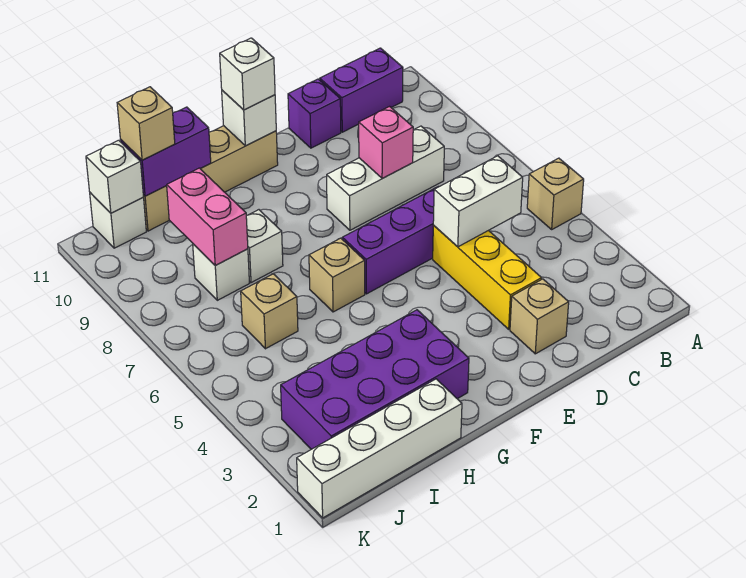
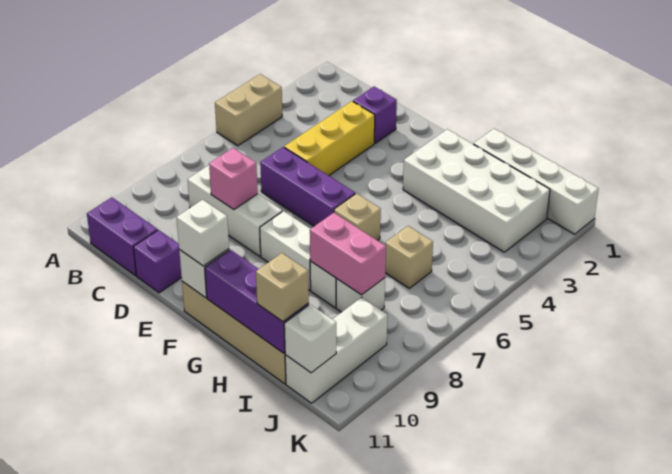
tan 1x1 brick [527,158,584,229] -> tan 1x2 brick [215,74,282,146]
white 1x2 brick [433,156,523,247] -> white 1x2 brick moved to [260,211,311,290]
tan 1x1 brick [510,279,569,354] -> purple 1x1 brick [353,87,397,143]
purple 2x4 brick [281,310,469,449] -> white 2x4 brick [403,129,550,252]
purple 1x2 brick [121,107,211,196] -> purple 1x3 brick [205,250,309,353]
pink 1x2 brick [167,168,248,265] -> pink 1x2 brick turned to [310,213,386,295]
white 1x1 brick [90,193,146,248] -> white 1x3 brick [285,297,387,403]

